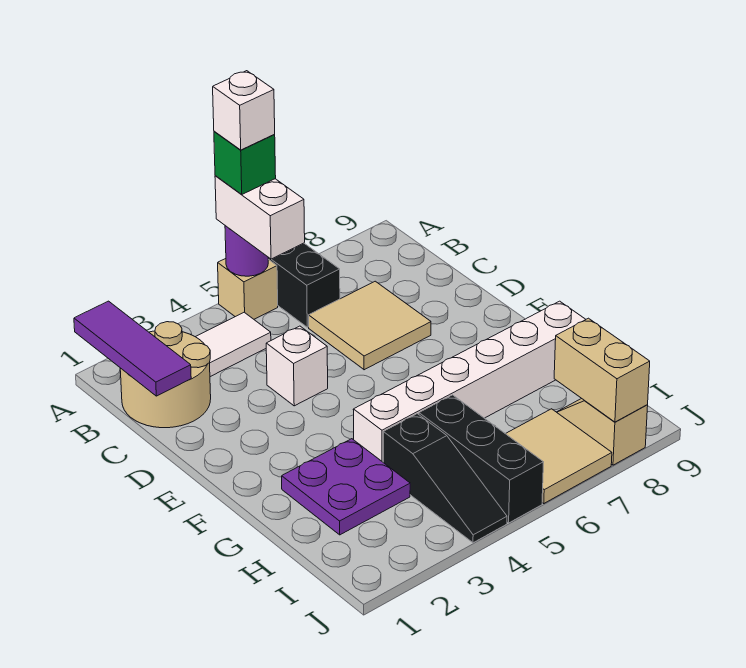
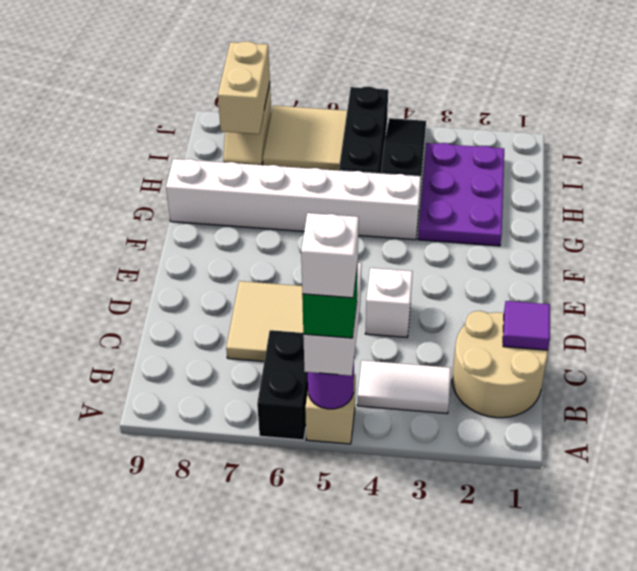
purple 1x3 tile [74,301,191,396] -> purple 1x1 tile [503,301,550,350]
purple 2x2 plate [282,439,410,535] -> purple 2x3 plate [418,143,504,246]

